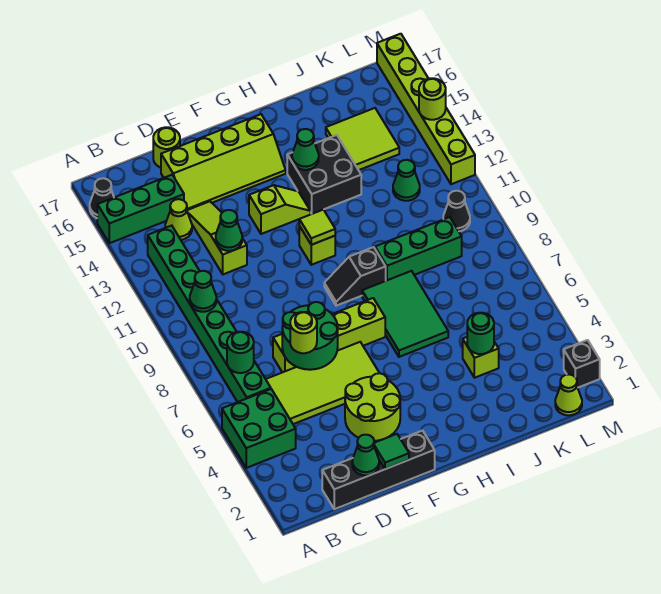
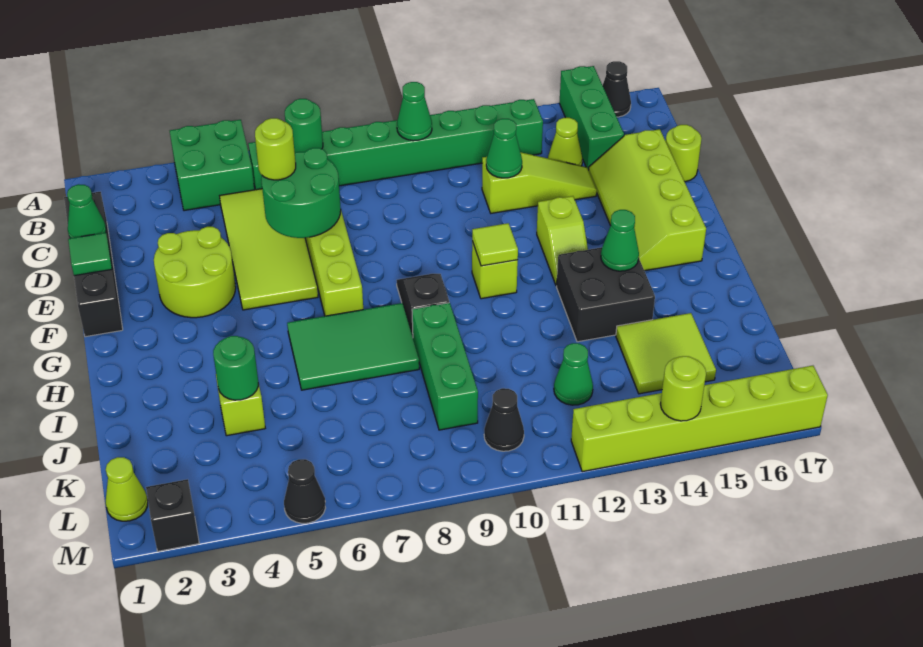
none -> black 1x1 cone [284,459,325,523]

